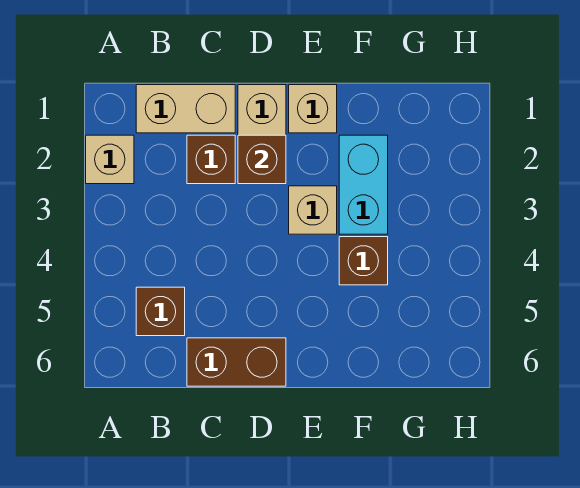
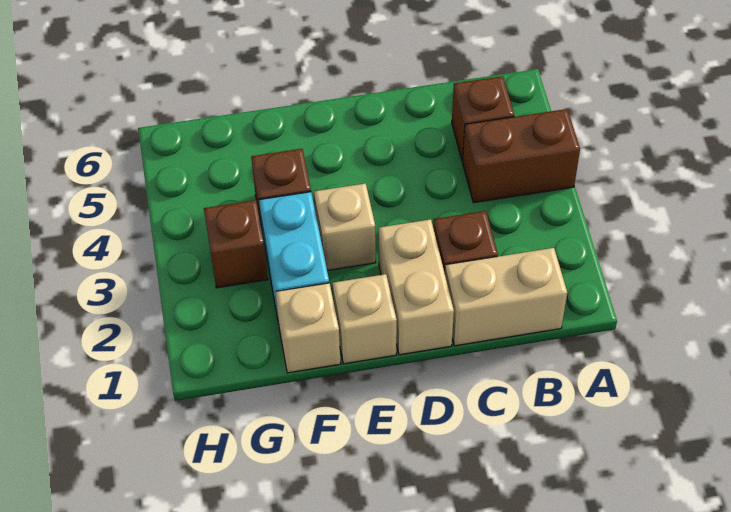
tan 1x1 brick [86,135,134,184] -> tan 1x1 brick moved to [275,283,341,373]
brown 1x2 brick [187,338,286,386] -> brown 1x2 brick moved to [463,109,580,203]
brown 1x1 brick [238,135,286,184] -> brown 1x1 brick moved to [204,200,268,288]

